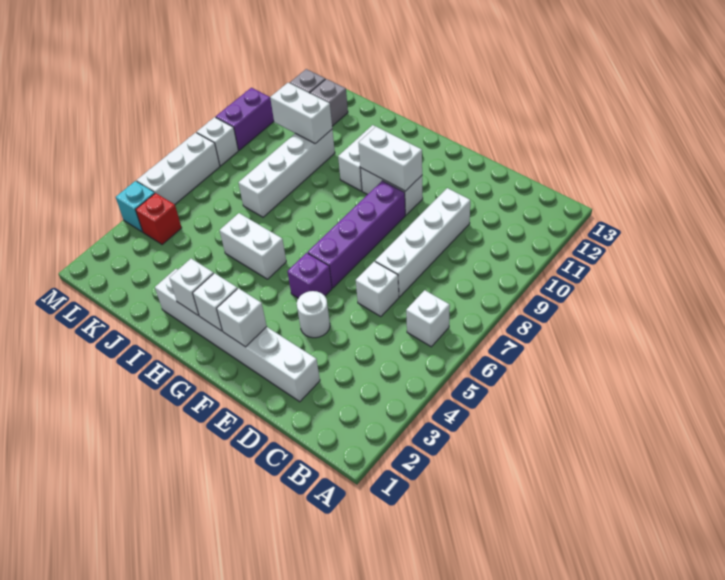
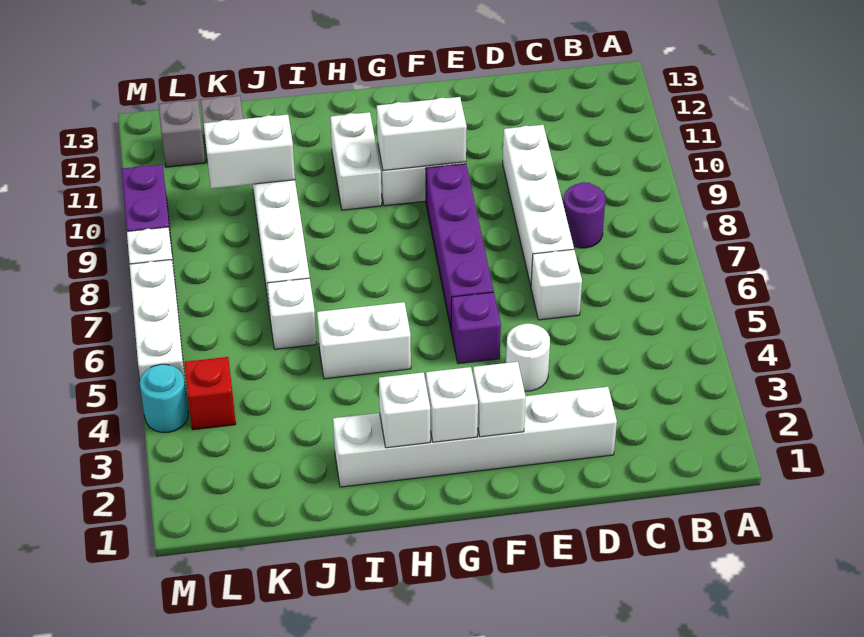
white 1x1 brick [406,290,450,347] -> white 1x1 brick moved to [267,278,316,349]
none -> purple 1x1 round brick [564,182,605,248]
cyan 1x1 brick [116,181,155,232] -> cyan 1x1 round brick [140,364,188,432]

